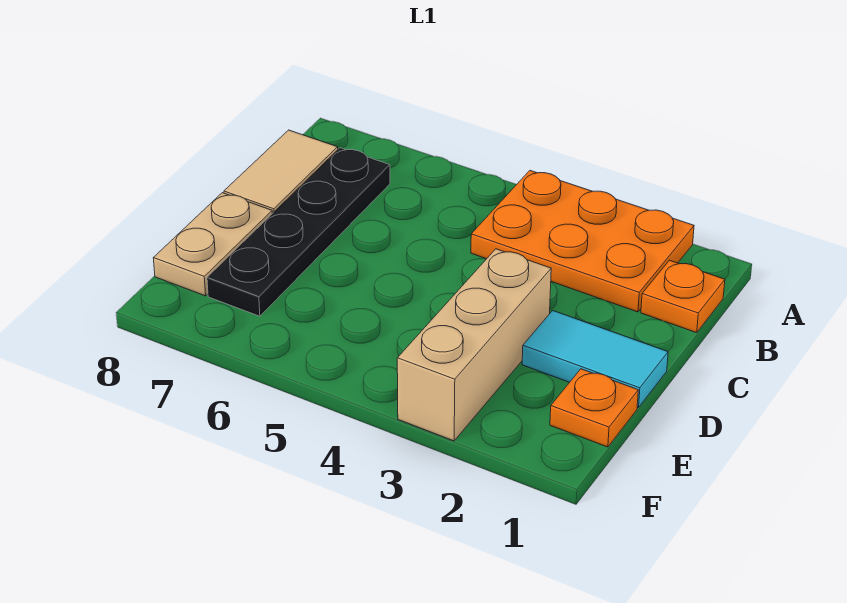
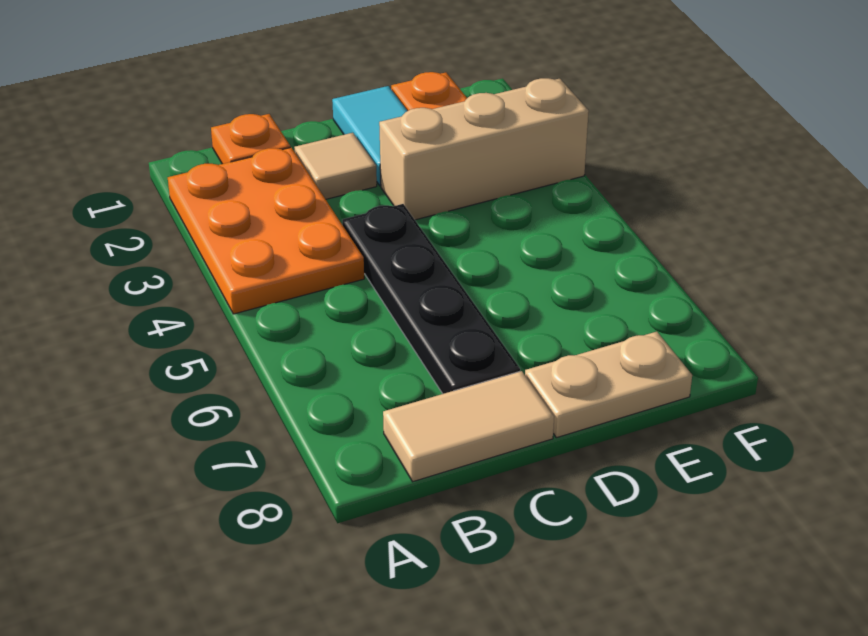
black 1x4 plate [207,148,390,316] -> black 1x4 plate turned to [342,204,520,394]
none -> tan 1x1 tile [294,133,377,199]

